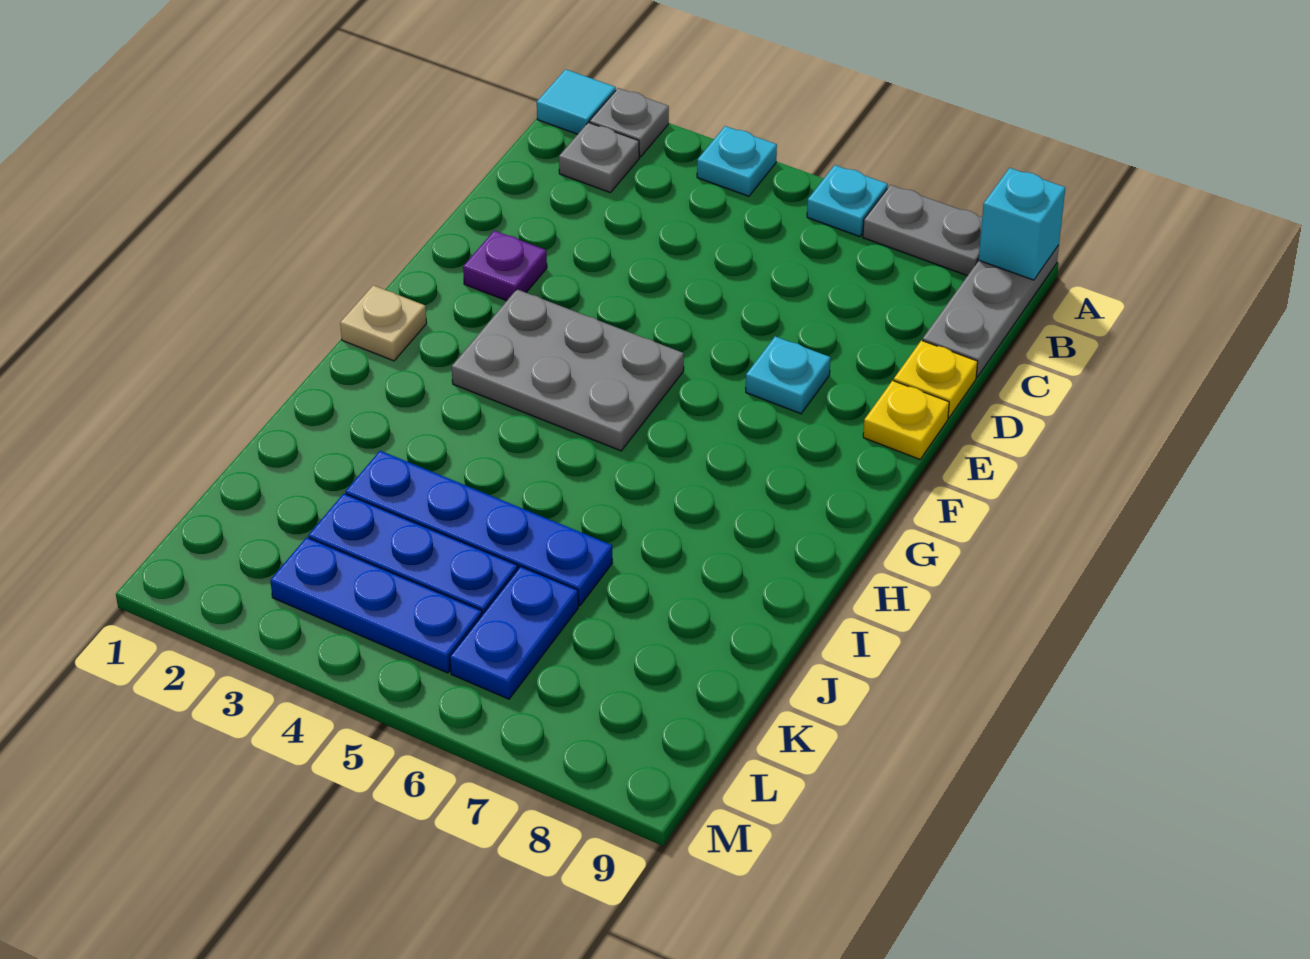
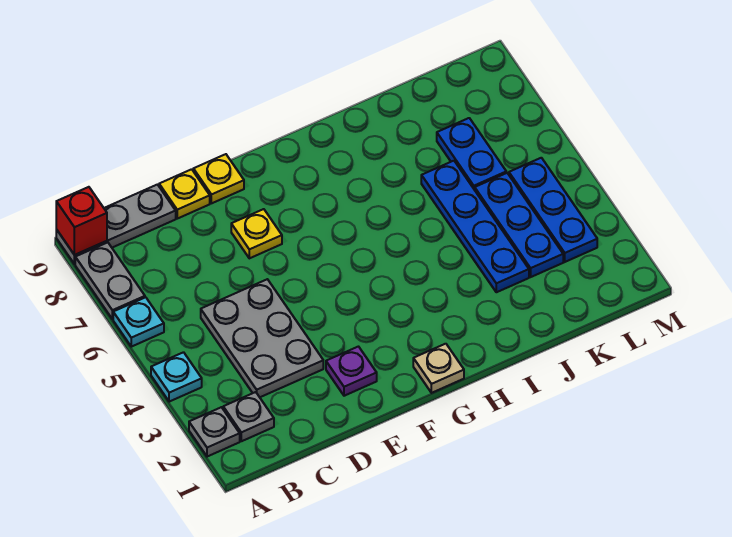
cyan 1x1 tile [537,69,616,134] -> none
cyan 1x1 brick [978,168,1065,280] -> red 1x1 brick [56,187,107,255]
cyan 1x1 plate [746,336,831,414] -> yellow 1x1 plate [231,209,282,258]
grey 2x3 plate [452,289,684,451] -> grey 2x3 plate moved to [201,279,323,397]
blue 1x2 plate [450,567,578,699] -> blue 1x2 plate turned to [437,118,506,190]

